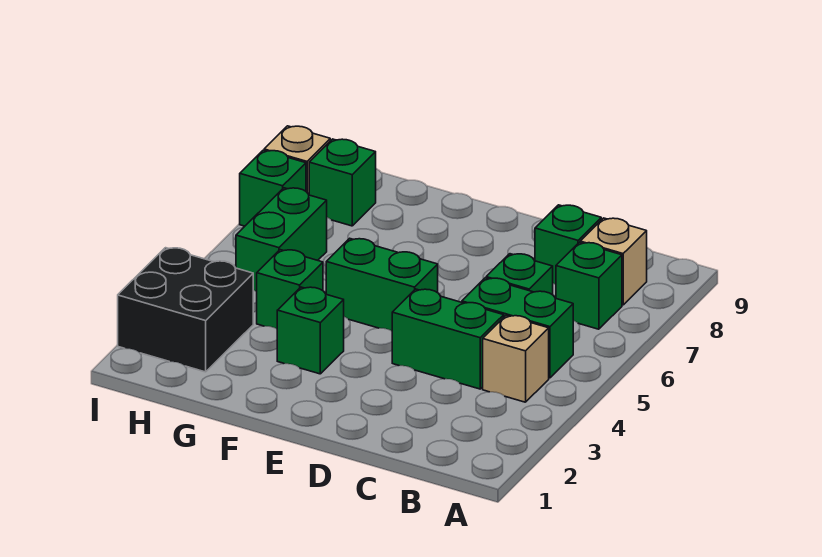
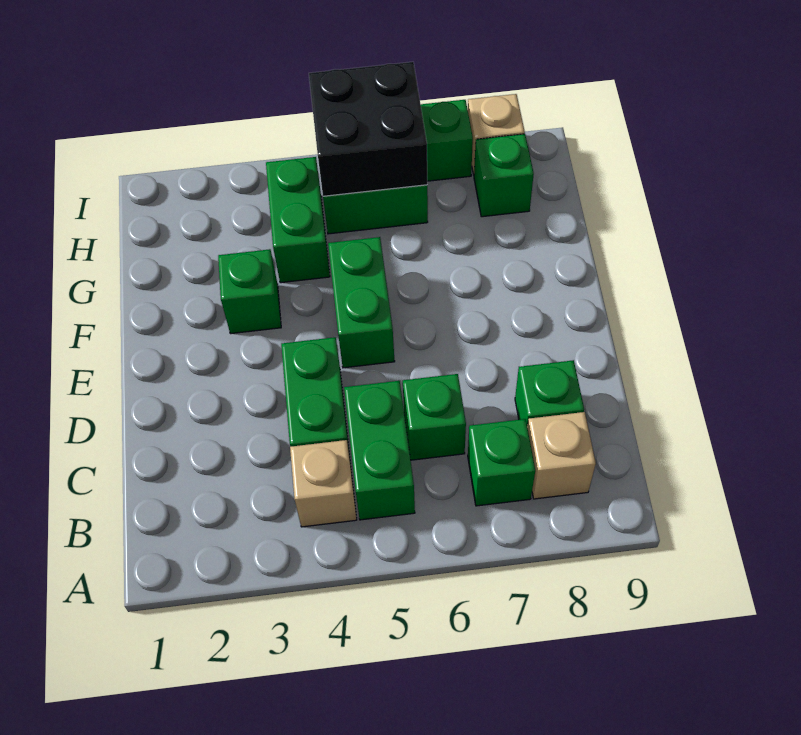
green 1x1 brick [257,250,323,329] -> green 1x2 brick [266,157,330,283]
black 2x2 brick [118,248,253,372] -> black 2x2 brick moved to [309,62,427,196]

